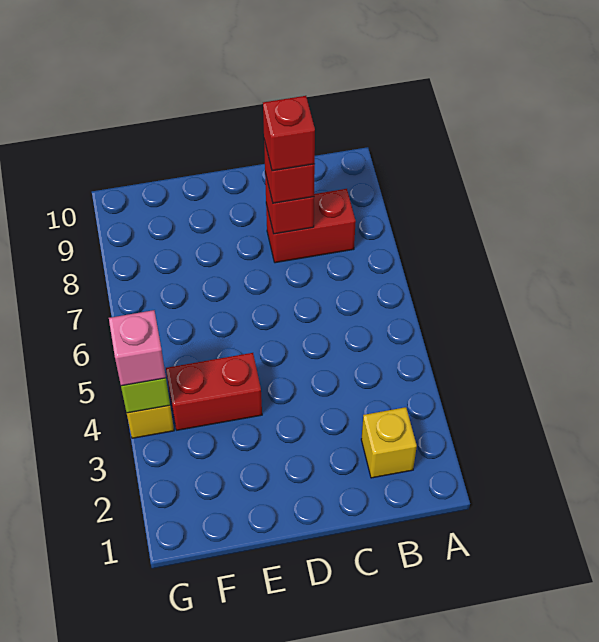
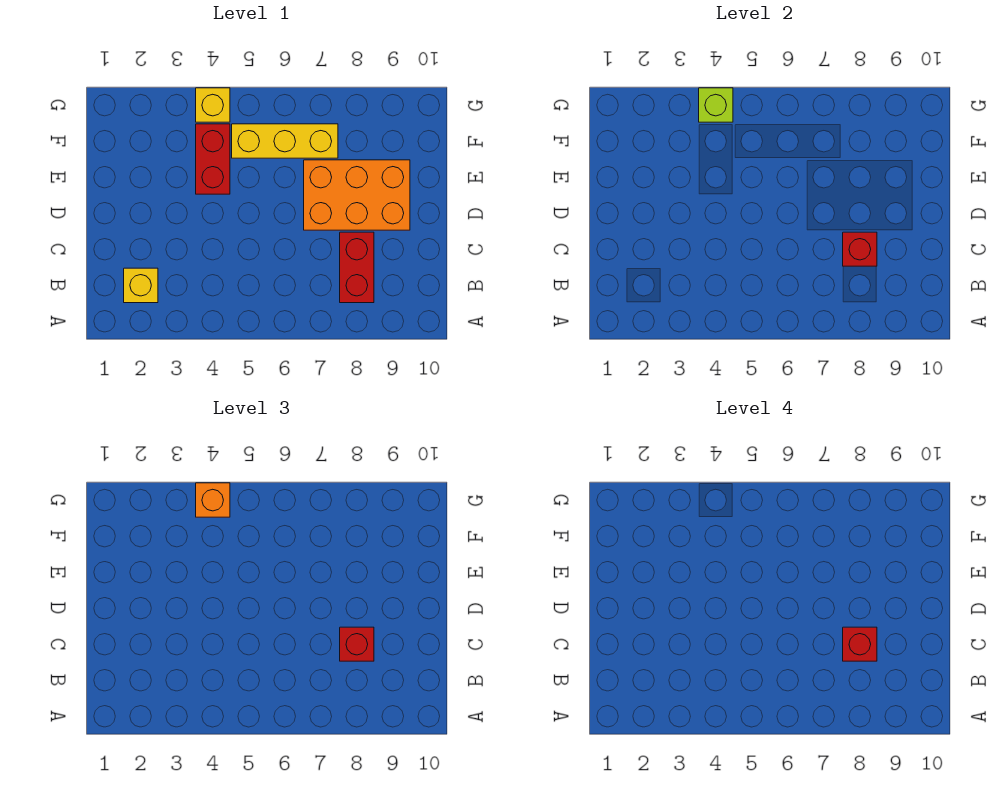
none -> orange 2x3 brick [304,160,410,230]
none -> yellow 1x3 brick [232,124,338,158]
pink 1x1 brick [109,310,166,386] -> orange 1x1 brick [196,483,230,517]

